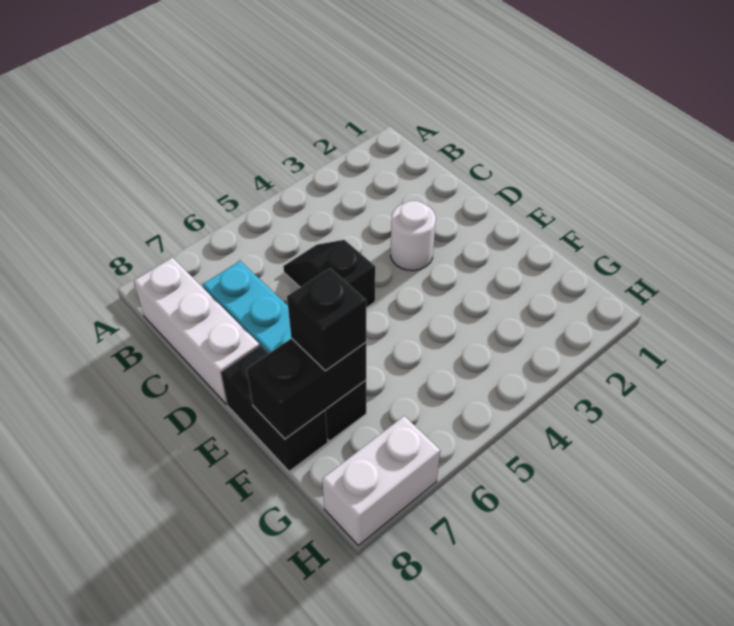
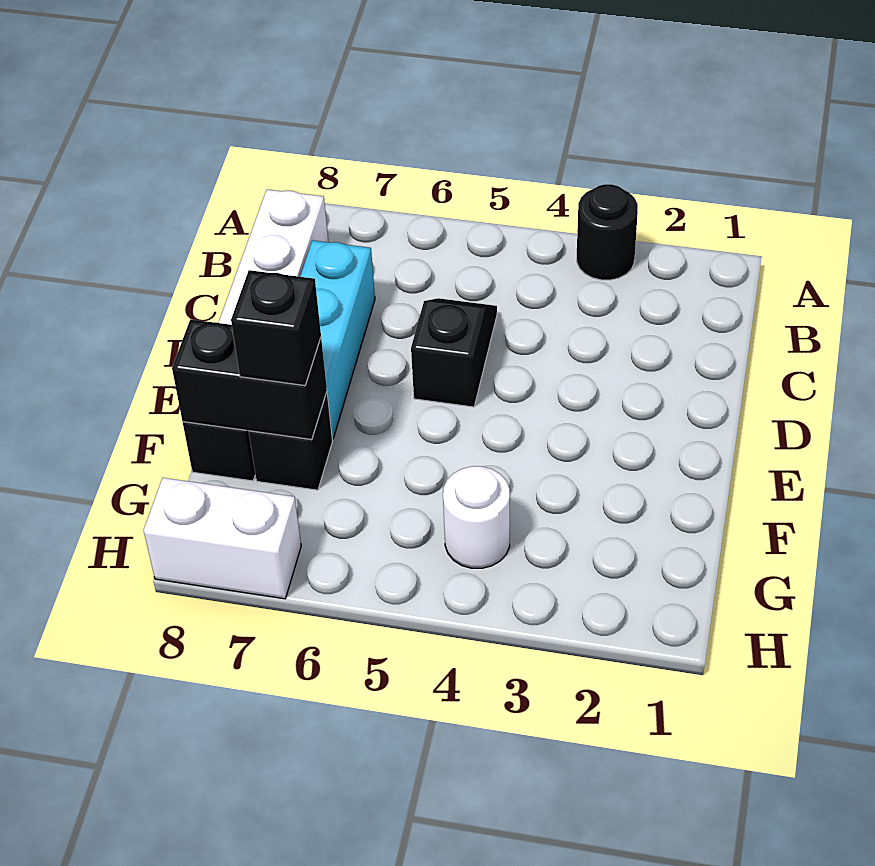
none -> black 1x1 round brick [577,184,638,280]
white 1x1 round brick [391,201,436,271] -> white 1x1 round brick moved to [443,466,510,568]

